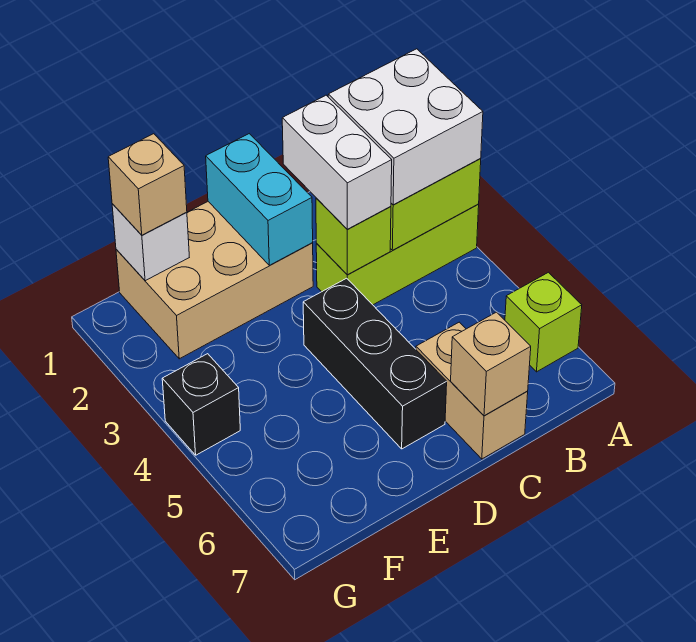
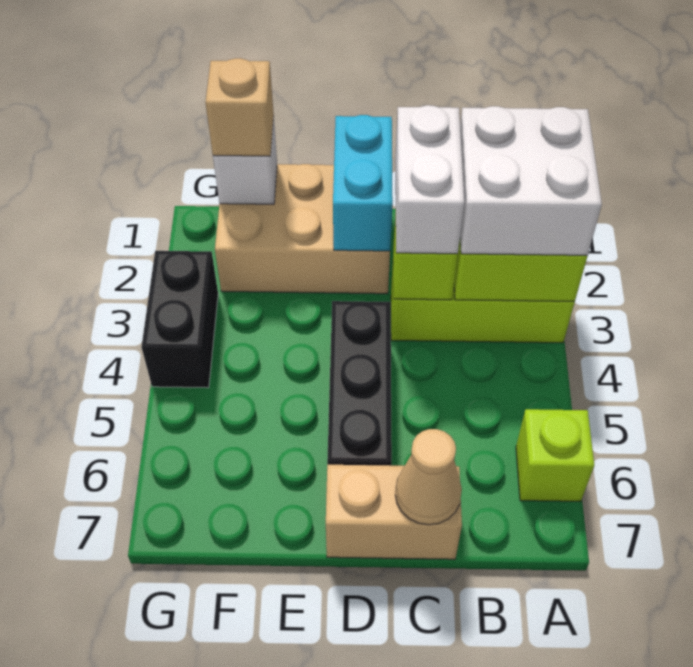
tan 1x2 brick [416,322,528,459] -> tan 1x2 brick turned to [326,465,462,559]
tan 1x1 brick [451,312,531,416] -> tan 1x1 cone [395,429,462,525]
black 1x1 brick [162,354,240,455] -> black 1x2 brick [141,251,218,388]

